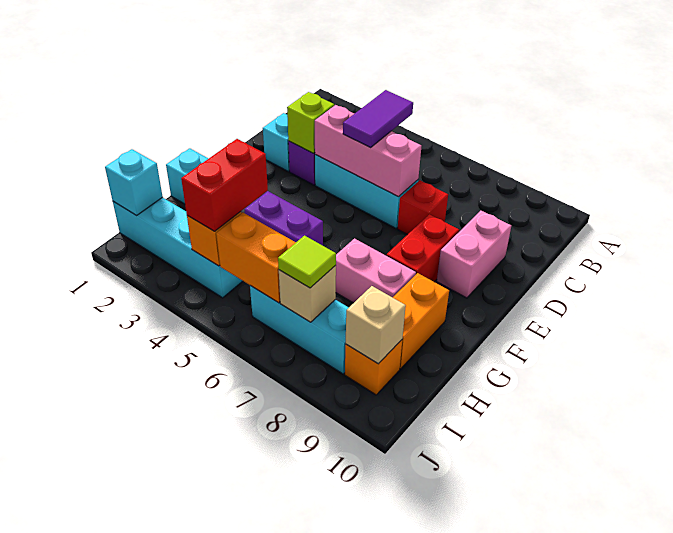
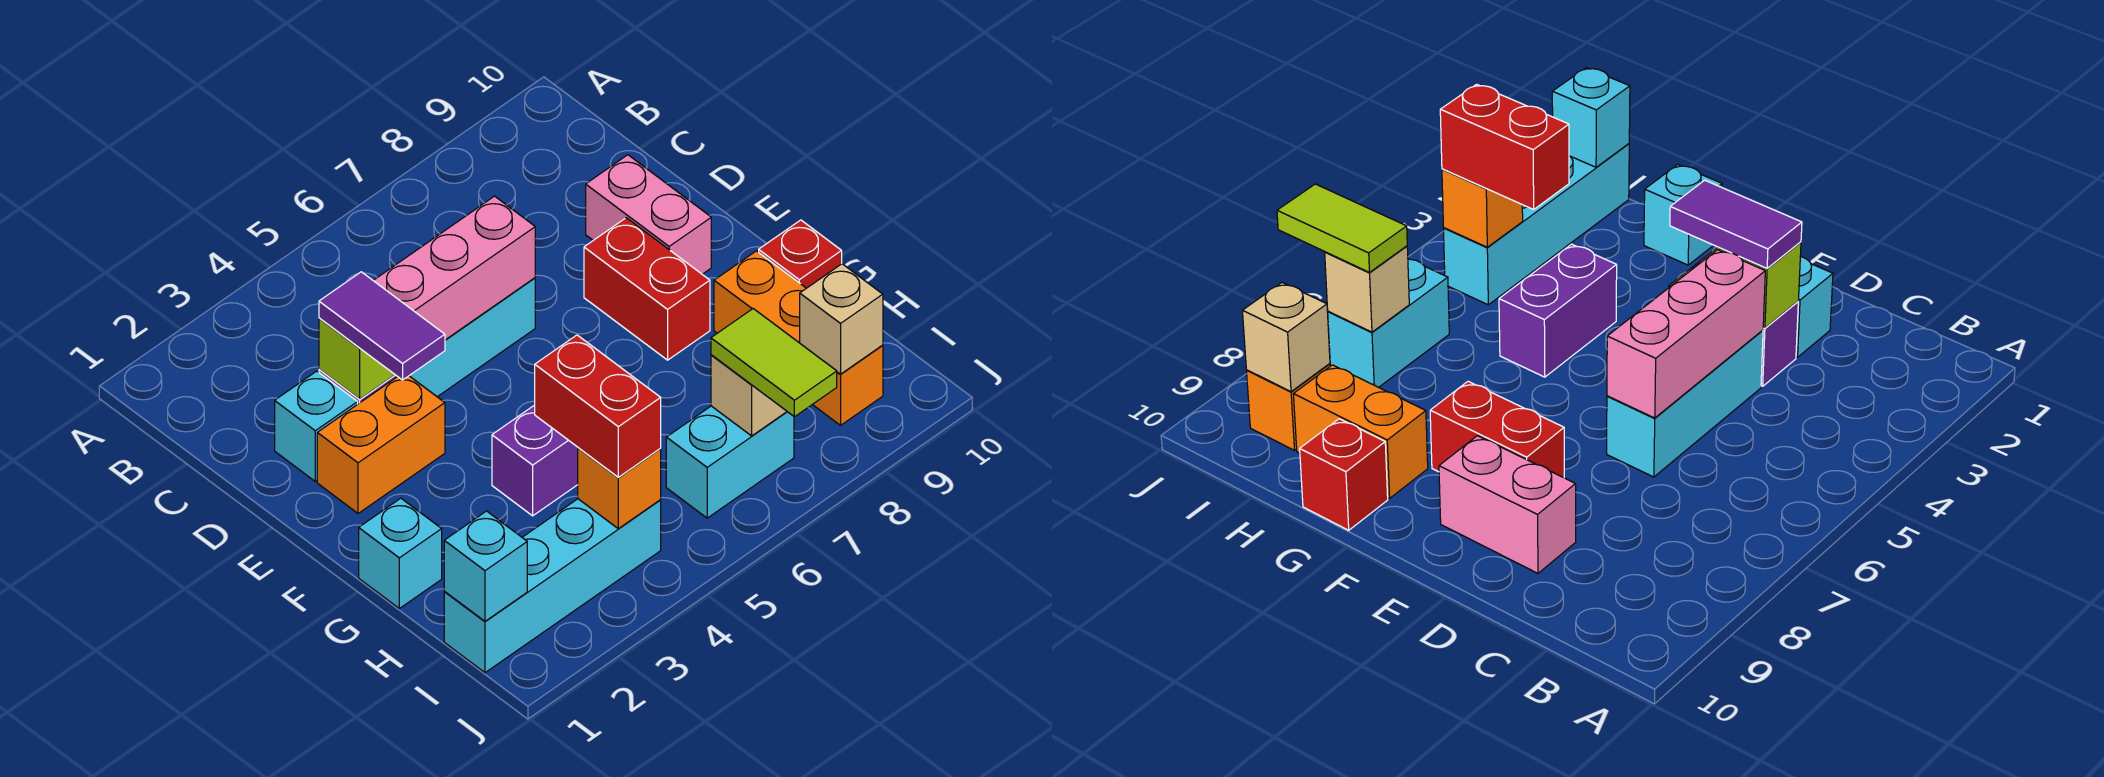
purple 1x2 tile [343,90,413,148] -> purple 1x2 tile moved to [319,272,445,380]
red 1x1 brick [398,180,448,235] -> red 1x1 brick moved to [759,220,842,288]
pink 1x2 brick [336,239,416,303] -> none
orange 1x2 brick [216,212,296,303] -> orange 1x2 brick moved to [317,376,445,513]
cyan 1x3 brick [250,286,349,374] -> cyan 1x2 brick [666,406,794,518]
lime 1x1 tile [278,236,336,288] -> lime 1x2 tile [711,309,837,417]

